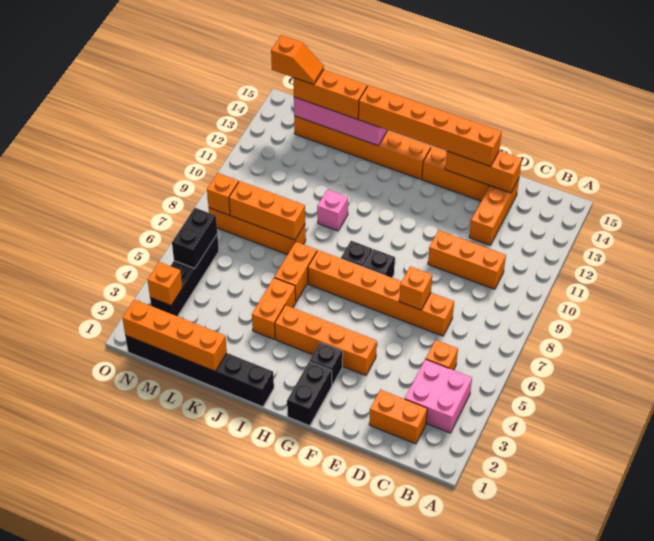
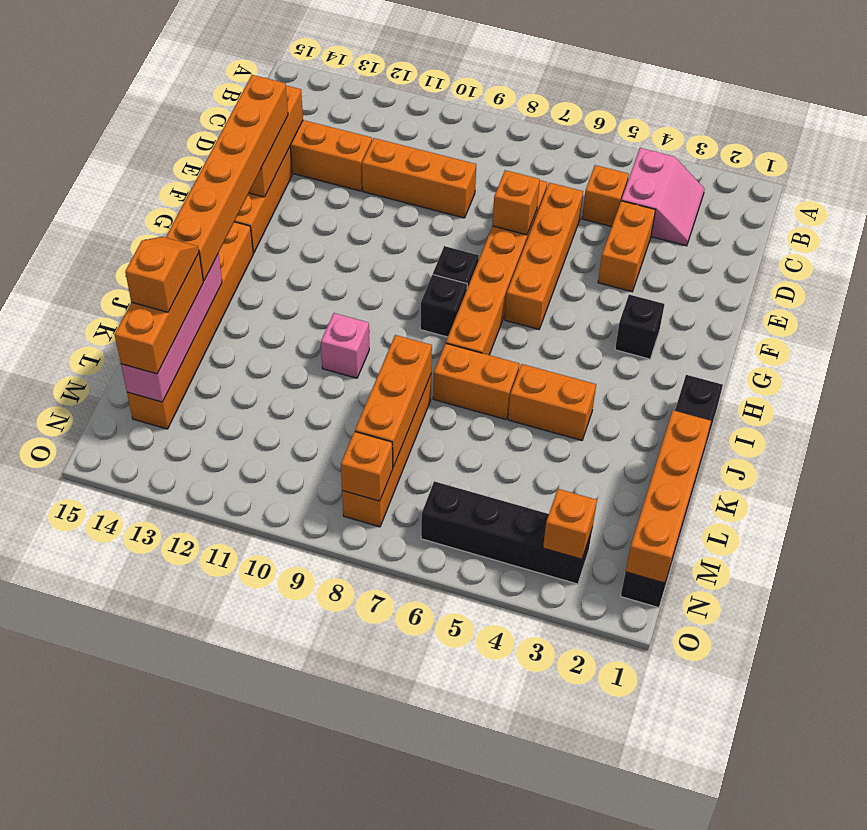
pink 2x2 brick [405,359,472,433] -> pink 2x2 slope [621,148,704,246]
orange 1x2 brick [369,390,427,444] -> orange 1x2 brick moved to [598,201,655,292]
orange 1x3 brick [428,230,506,289] -> orange 1x3 brick turned to [362,138,476,218]
orange 1x4 brick [275,305,377,375] -> orange 1x4 brick moved to [505,183,583,329]
black 1x2 brick [287,362,332,426] -> none
orange 1x2 slope [271,35,324,85] -> orange 1x2 slope moved to [125,237,199,312]
black 1x2 brick [172,208,217,268] -> none

